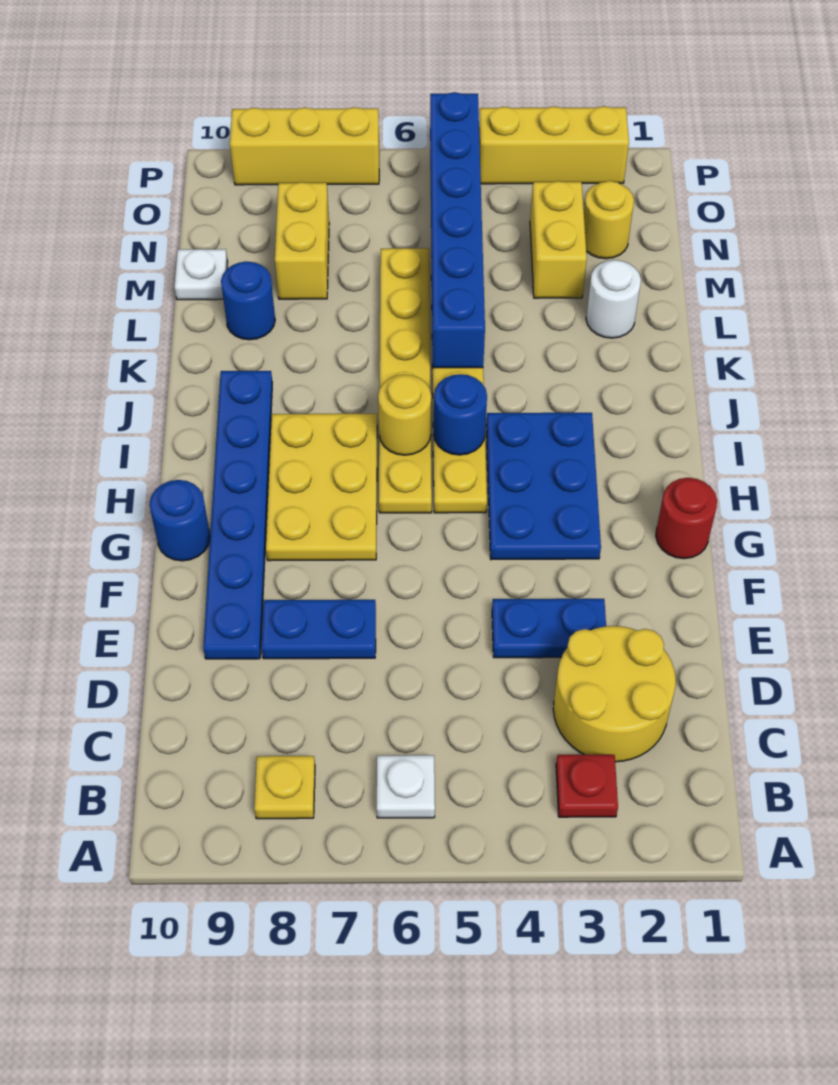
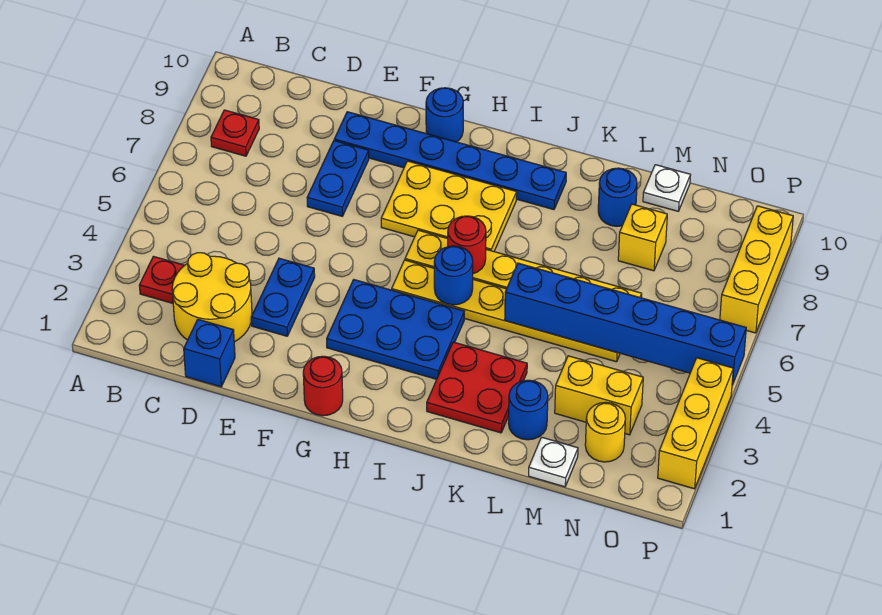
white 1x1 plate [377,755,435,818] -> white 1x1 plate moved to [529,437,578,487]
yellow 1x1 plate [254,756,315,819] -> red 1x1 plate [211,110,259,156]
none -> blue 1x1 brick [184,319,235,387]
yellow 1x1 round brick [378,374,431,455] -> red 1x1 round brick [448,216,486,274]
none -> red 2x2 plate [427,342,527,433]
white 1x1 round brick [586,260,641,338] -> blue 1x1 round brick [509,380,548,440]
yellow 1x2 brick [275,182,329,299] -> yellow 1x1 brick [618,204,667,271]

